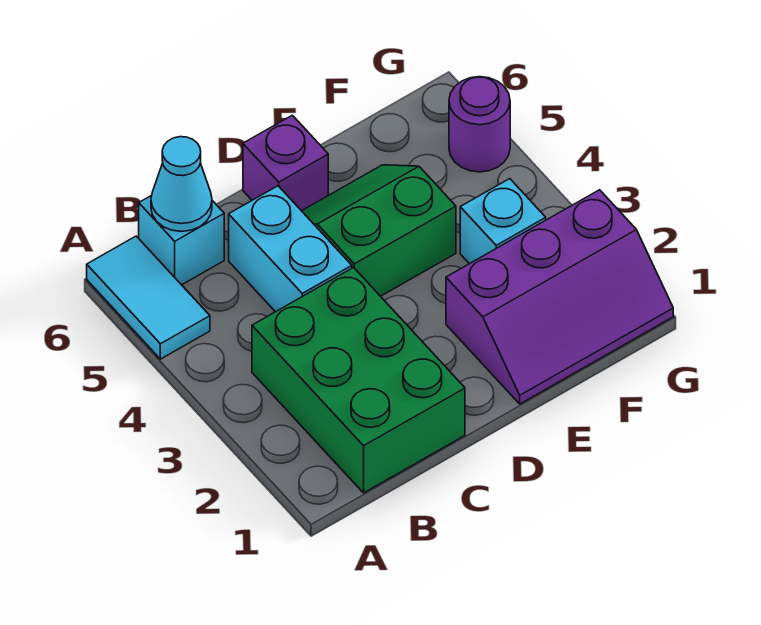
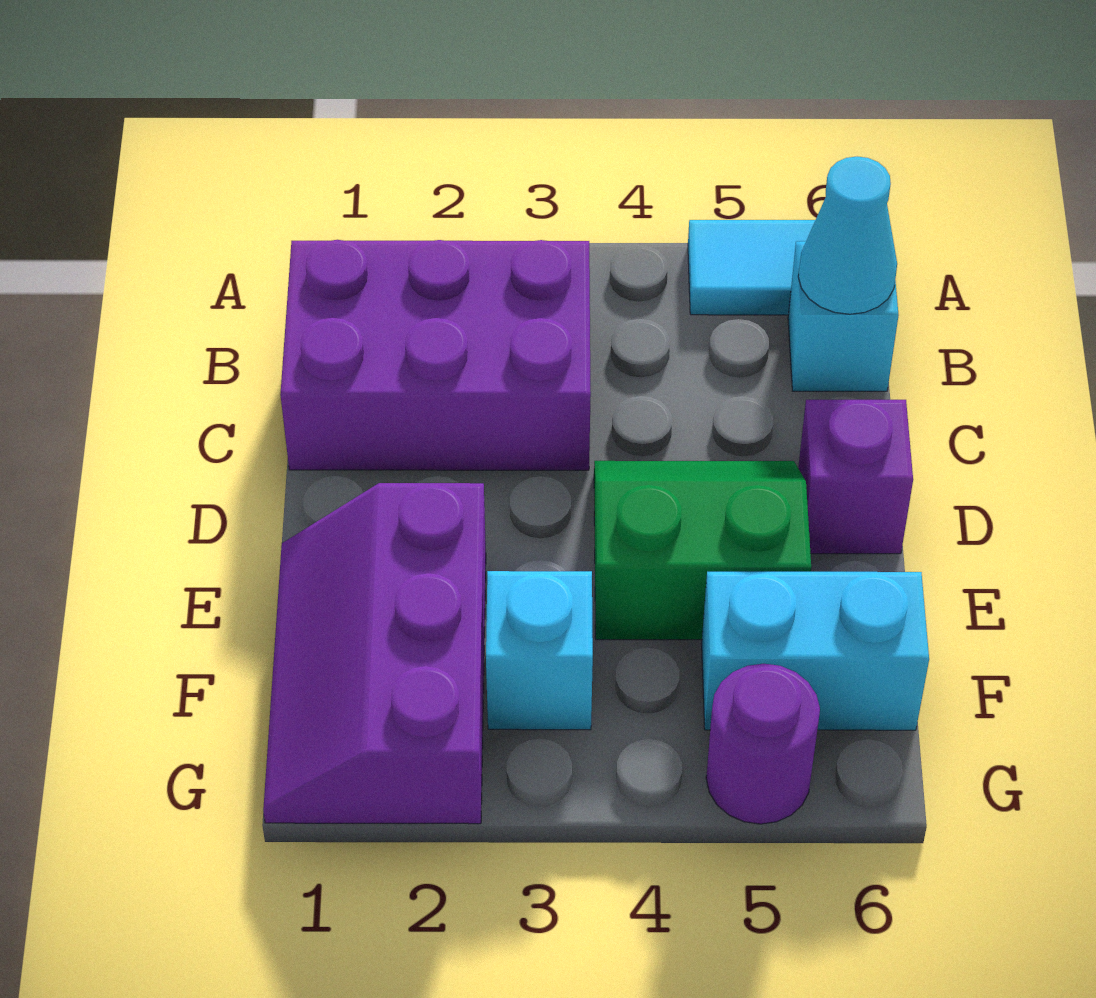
green 2x3 brick [252,268,465,493] -> purple 2x3 brick [280,240,591,470]
cyan 1x2 brick [229,186,352,312] -> cyan 1x2 brick moved to [702,572,929,730]
green 2x2 slope [302,165,456,296] -> green 2x2 slope turned to [594,461,811,640]

